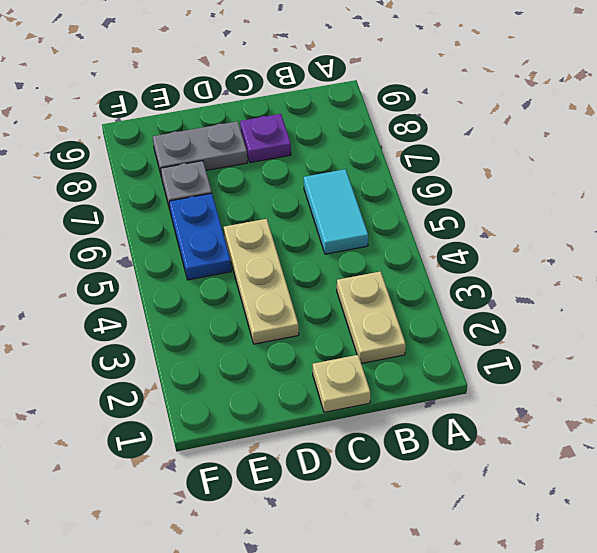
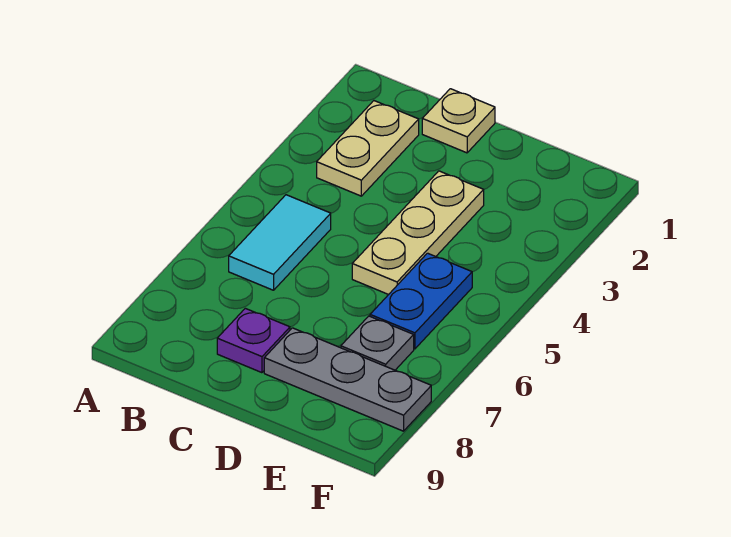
grey 1x2 plate [153,121,247,177] -> grey 1x3 plate [264,328,431,431]

